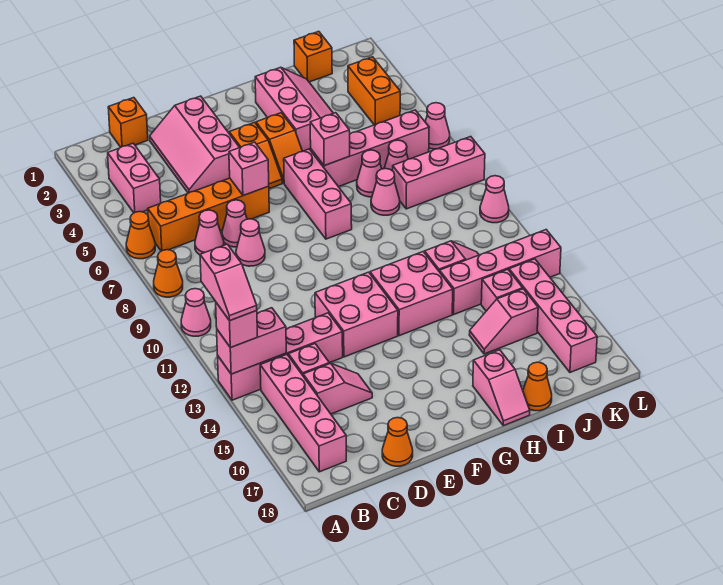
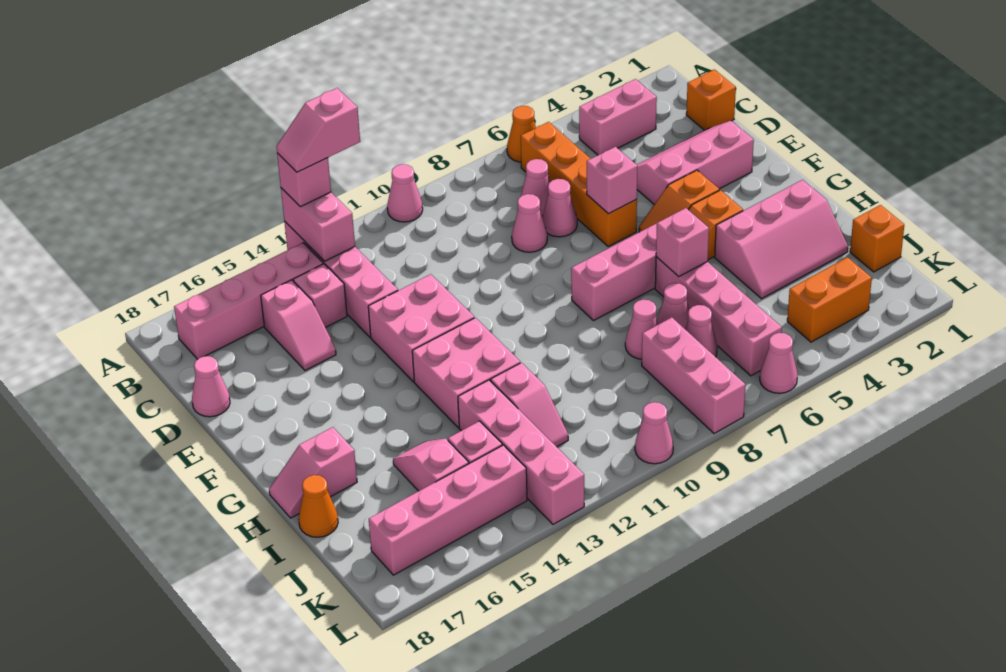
orange 1x1 cone [154,250,183,297] -> none
orange 1x1 cone [382,418,413,466] -> pink 1x1 cone [192,356,230,417]

